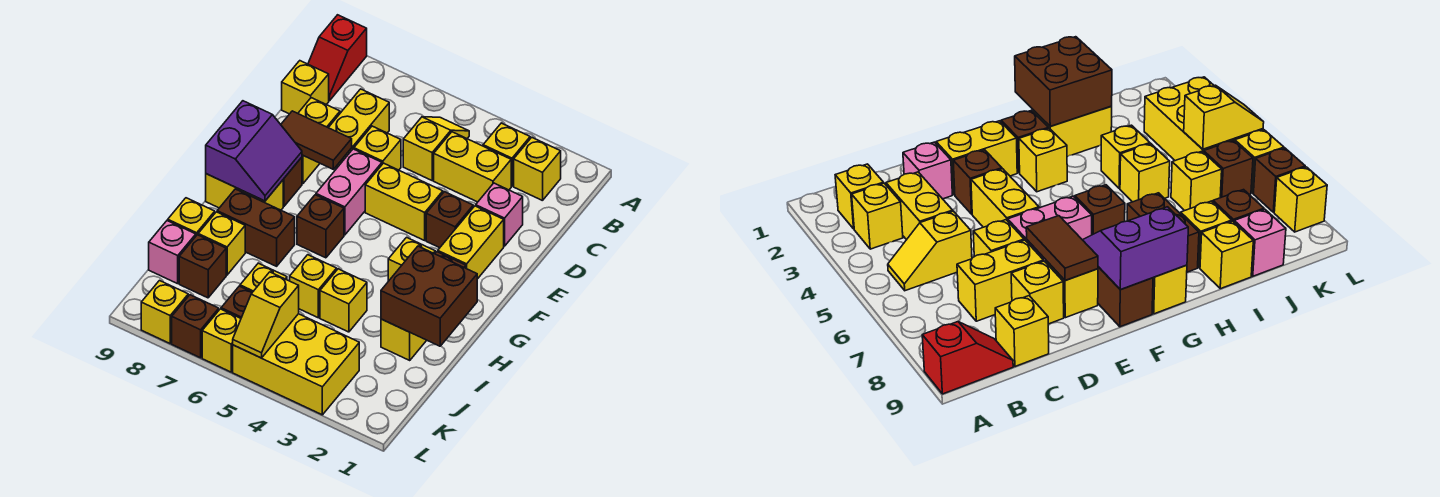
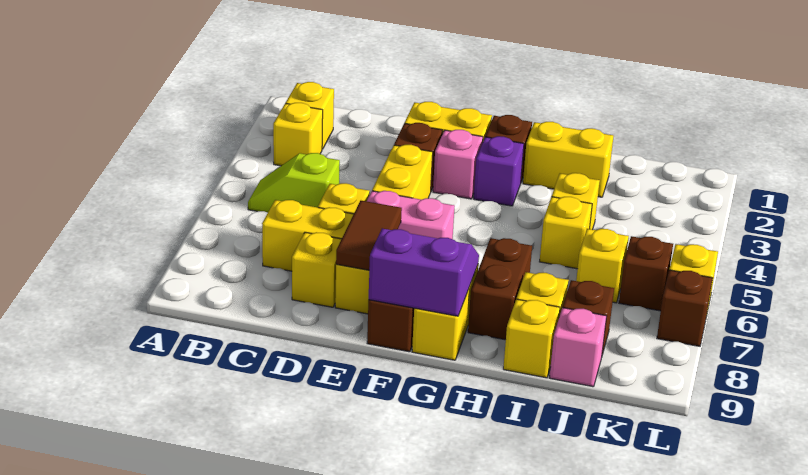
red 1x2 slope [308,15,367,101] -> none
yellow 1x2 slope [403,117,469,180] -> lime 1x2 slope [248,153,340,213]
yellow 1x2 brick [434,132,511,202] -> none
yellow 1x1 brick [282,61,329,114] -> none
pink 1x1 brick [476,183,523,246] -> pink 1x1 brick moved to [433,130,483,199]
yellow 1x1 brick [388,237,435,281] -> purple 1x1 brick [474,136,524,206]
brown 1x1 brick [297,195,344,258] -> none
brown 2x2 brick [381,246,477,346] -> none
yellow 2x3 brick [233,314,359,415] -> none
yellow 1x2 slope [233,272,299,358] -> none
yellow 1x1 brick [141,281,188,343] -> none

